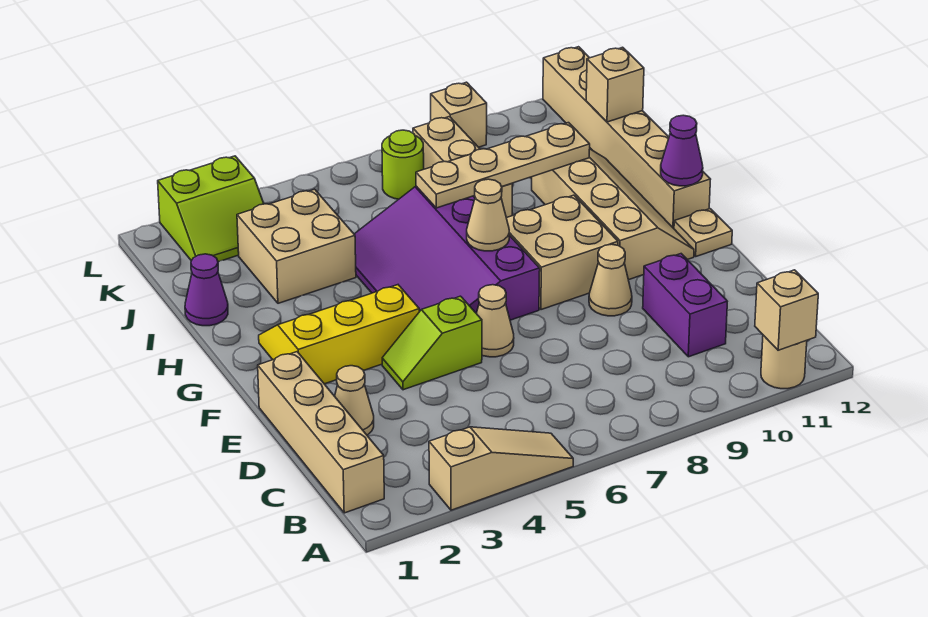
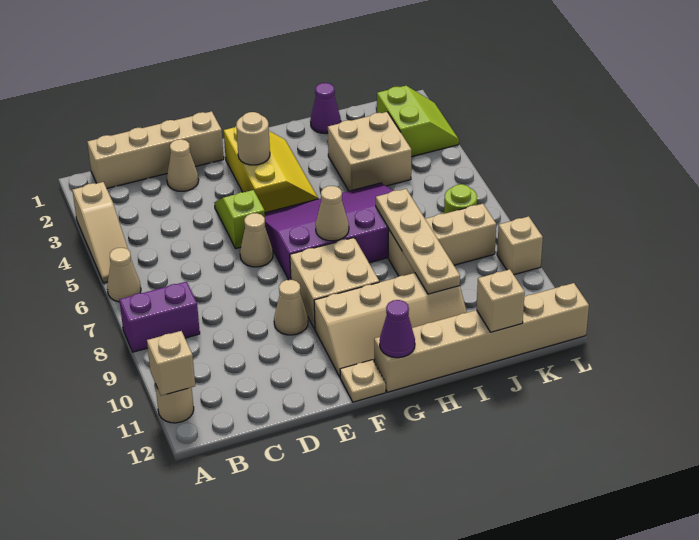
none -> tan 1x1 cone [107,248,141,302]
purple 1x2 brick [643,254,727,357] -> purple 1x2 brick moved to [119,282,200,352]
none -> tan 1x1 round brick [236,112,270,165]
lime 2x2 slope [158,156,264,262] -> lime 2x2 slope turned to [377,86,459,157]

